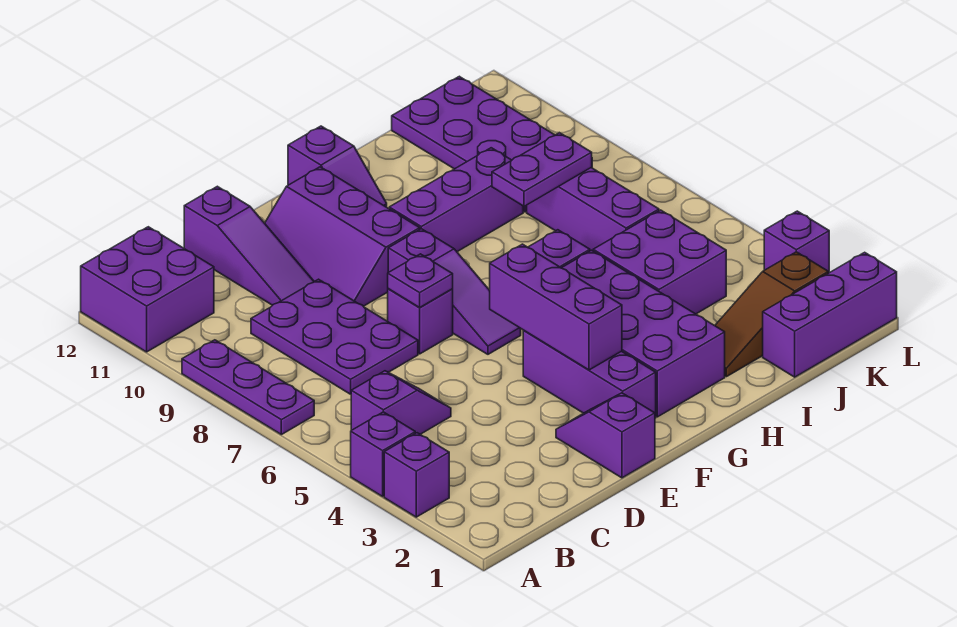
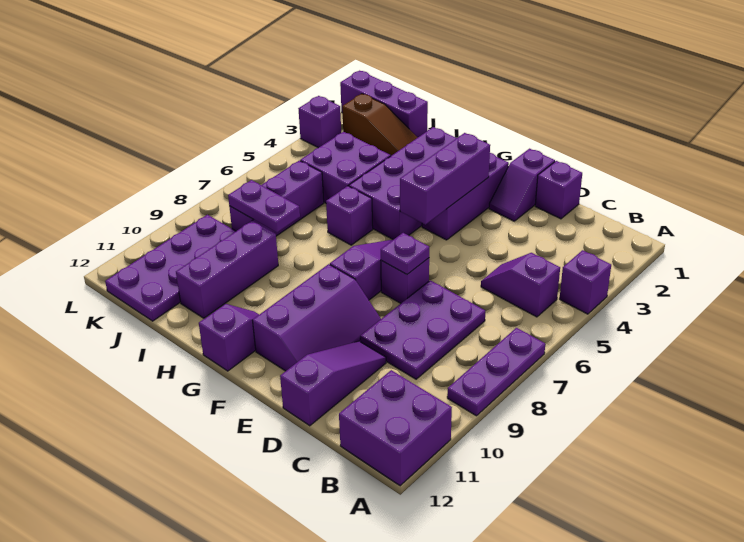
purple 1x1 brick [384,433,449,517] -> purple 1x1 brick moved to [535,161,582,219]
purple 1x3 brick [389,148,523,252] -> purple 1x3 brick turned to [176,221,278,318]

